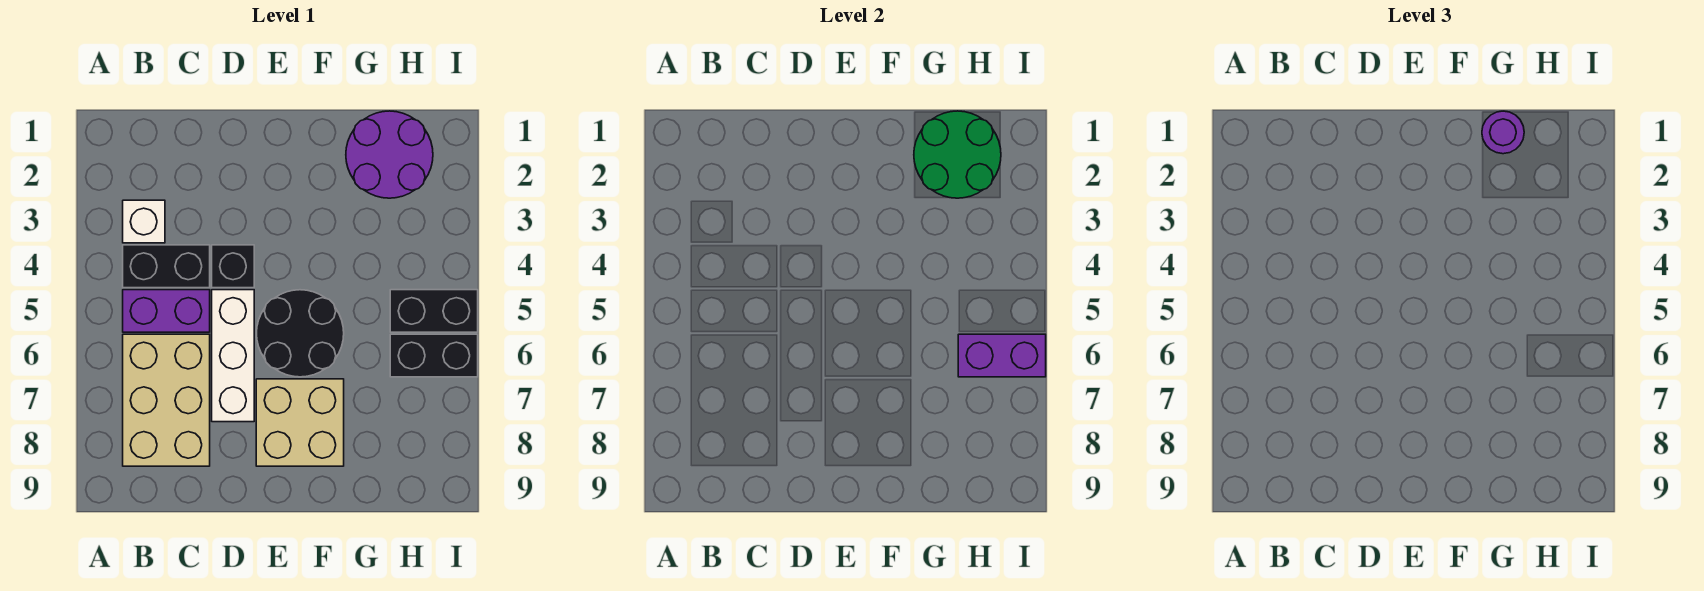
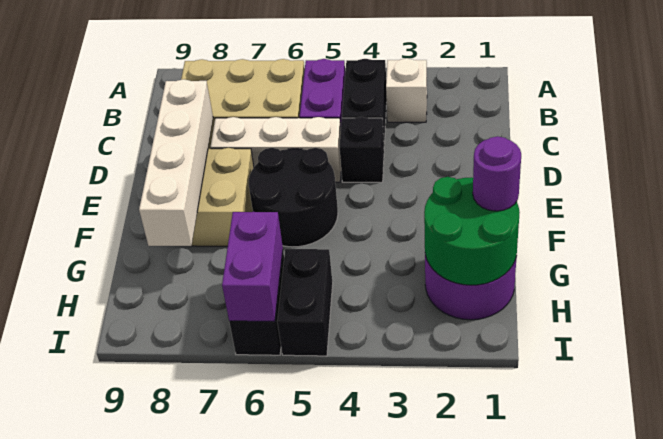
none -> white 1x4 brick [139,79,213,246]

